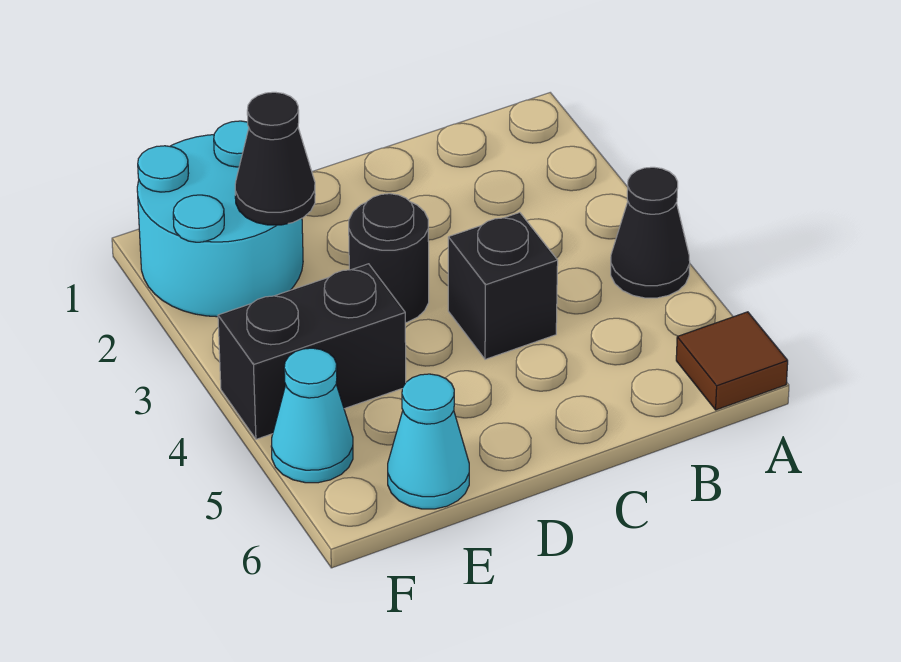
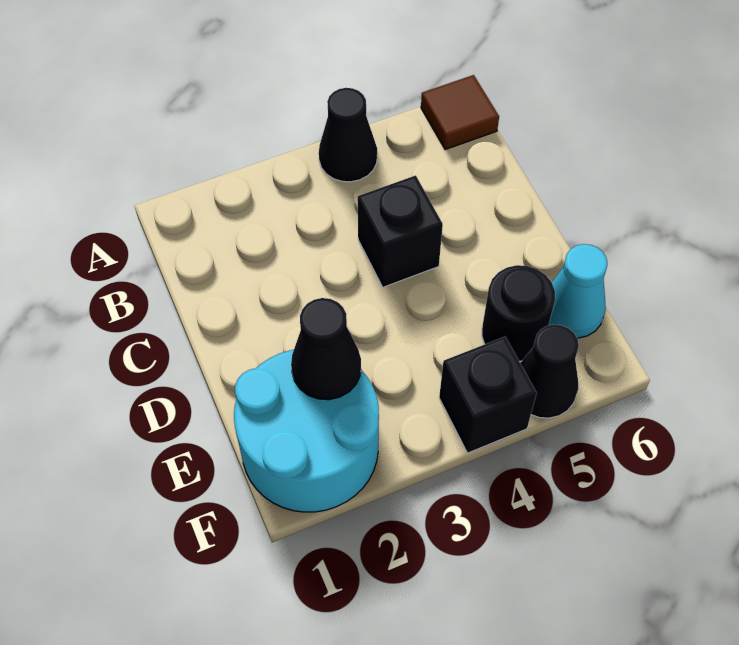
black 1x1 round brick [349,194,429,323] -> black 1x1 round brick moved to [482,265,555,362]
black 1x2 brick [218,264,406,439] -> black 1x1 brick [439,337,537,453]
cyan 1x1 cone [271,348,353,483] -> black 1x1 cone [520,325,579,418]

